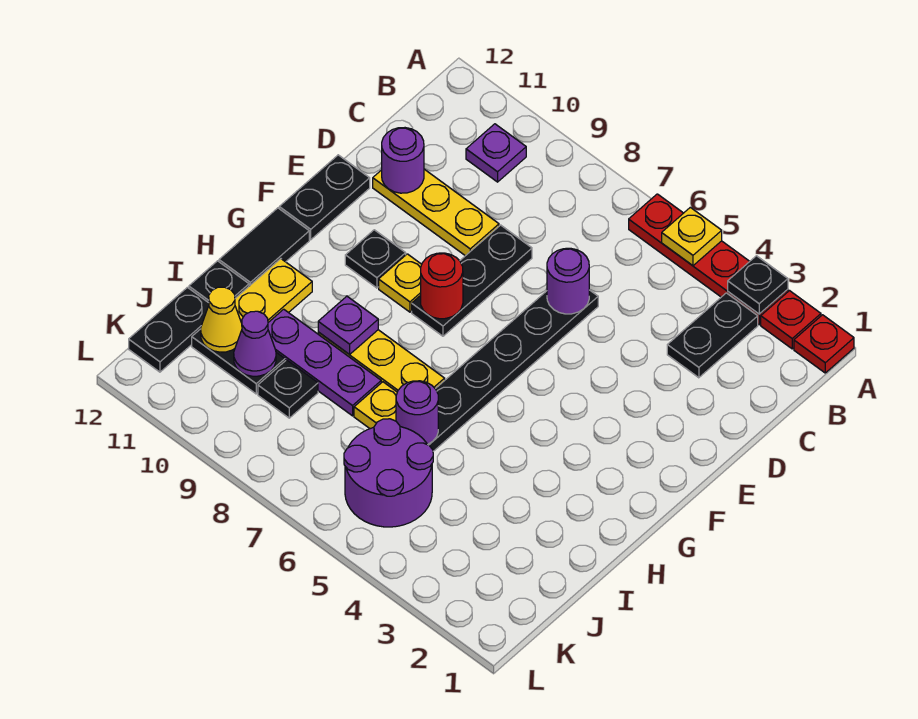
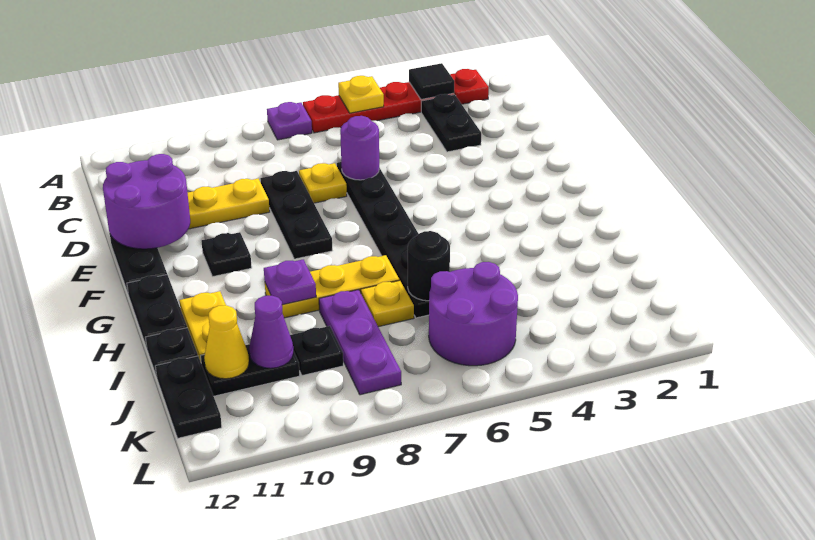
red 1x1 plate [794,315,854,373] -> none
black 1x1 plate [728,256,788,314] -> black 1x1 tile [409,63,454,100]
purple 1x1 plate [466,124,526,182] -> purple 1x1 plate moved to [267,102,312,140]
purple 1x1 round brick [382,128,424,193] -> purple 2x2 round brick [103,154,190,249]
red 1x1 round brick [421,253,463,319] -> none
yellow 1x1 plate [379,254,422,312] -> yellow 1x1 plate moved to [299,163,347,203]
black 1x2 tile [219,208,309,286] -> black 1x2 plate [127,275,187,348]
purple 1x1 round brick [396,381,438,445] -> black 1x1 round brick [408,231,450,301]
purple 1x3 plate [268,309,381,416] -> purple 1x3 plate turned to [319,290,401,395]

